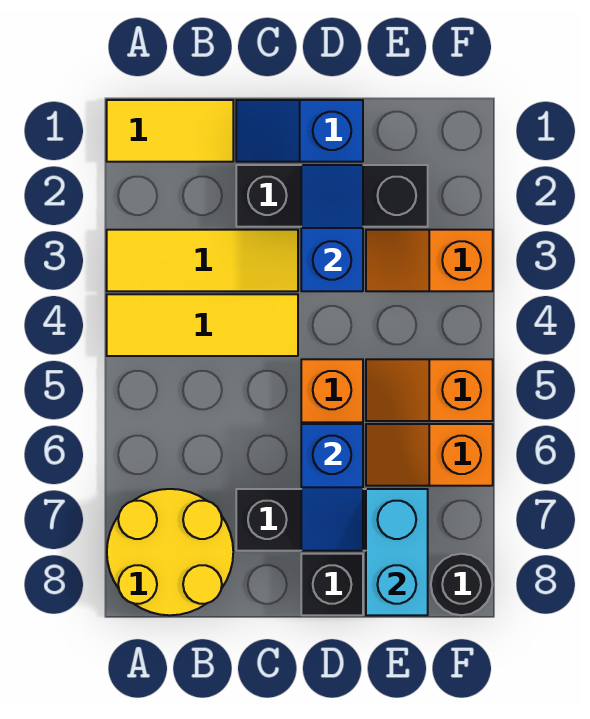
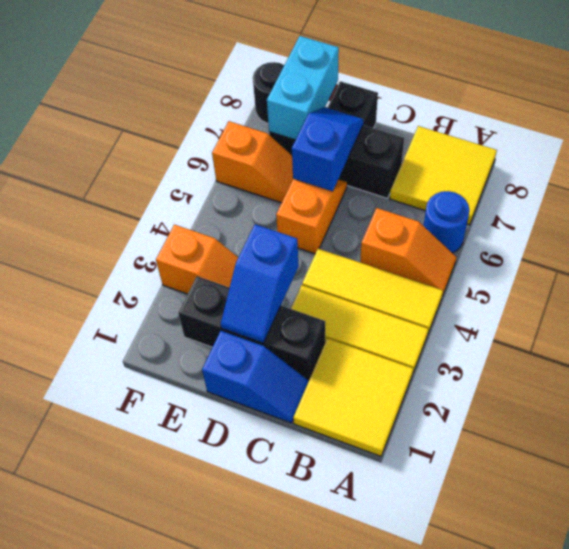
yellow 1x2 tile [107,100,233,162] -> yellow 2x2 tile [293,338,413,456]
none -> blue 1x1 round brick [424,191,470,253]
yellow 2x2 round brick [107,489,233,615] -> yellow 2x2 tile [390,126,497,225]
orange 1x2 slope [366,359,493,421] -> orange 1x2 slope moved to [360,208,456,296]

